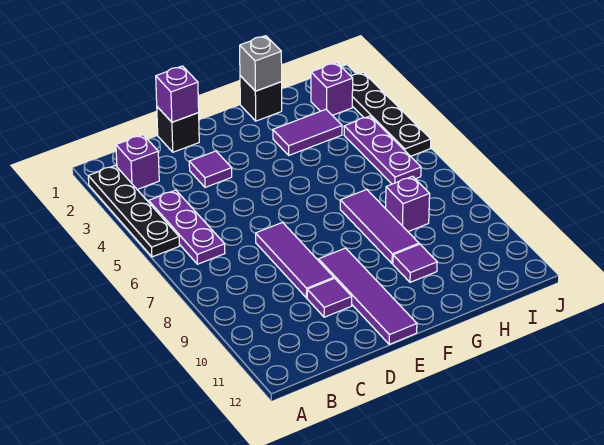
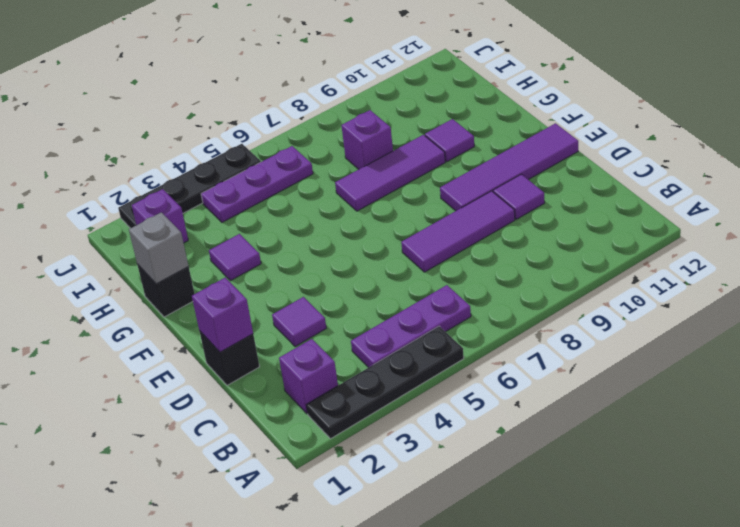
purple 1x2 tile [273,110,342,155] -> purple 1x1 tile [209,234,261,281]

